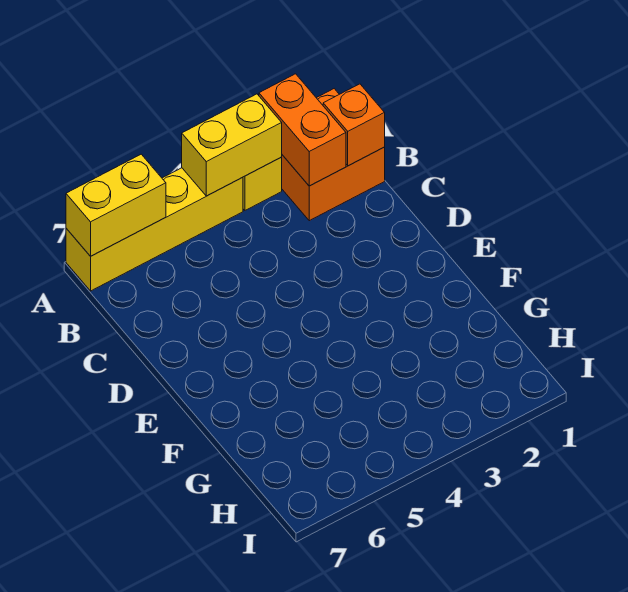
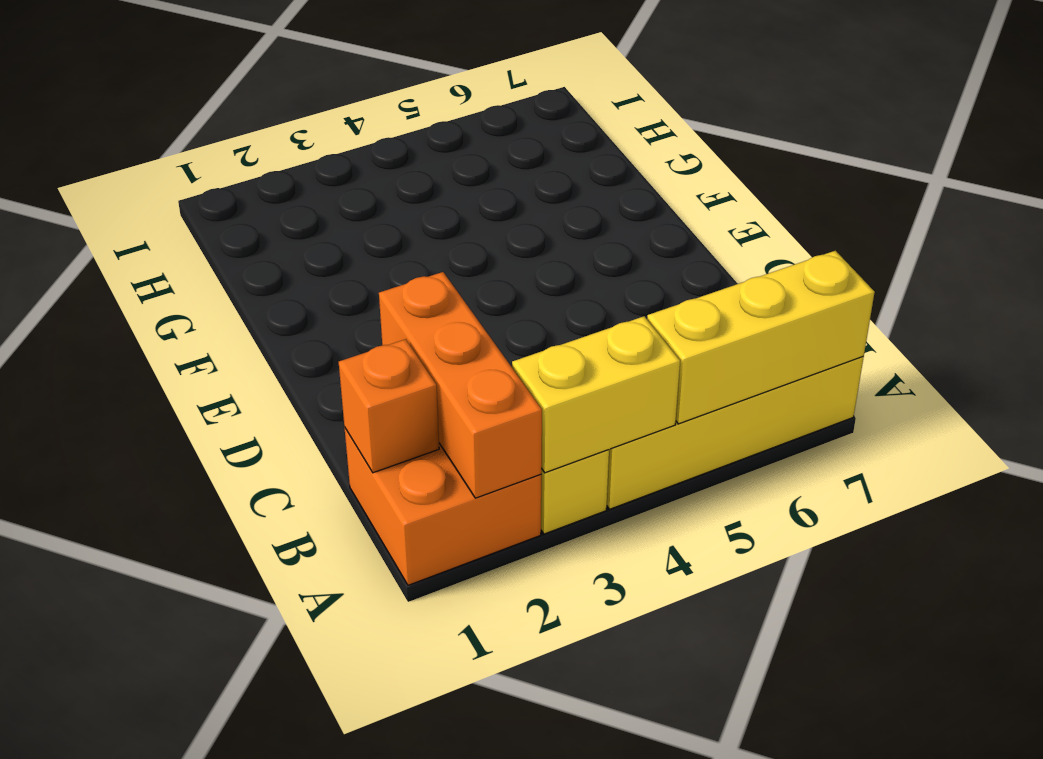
orange 1x2 brick [259,74,346,186] -> orange 1x3 brick [379,272,542,498]
yellow 1x2 brick [66,154,166,256] -> yellow 1x3 brick [647,251,875,424]

